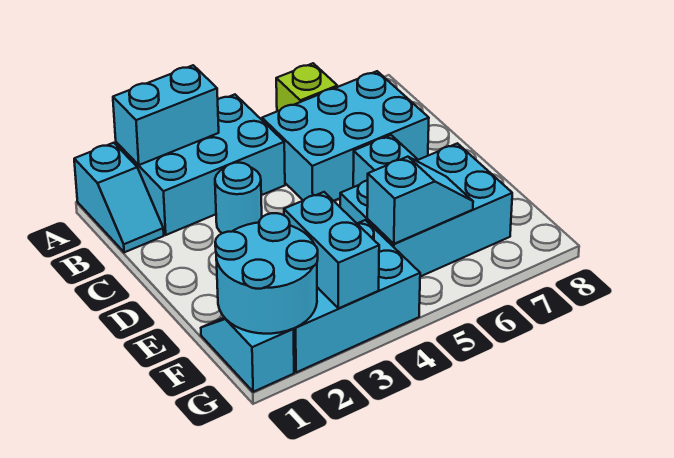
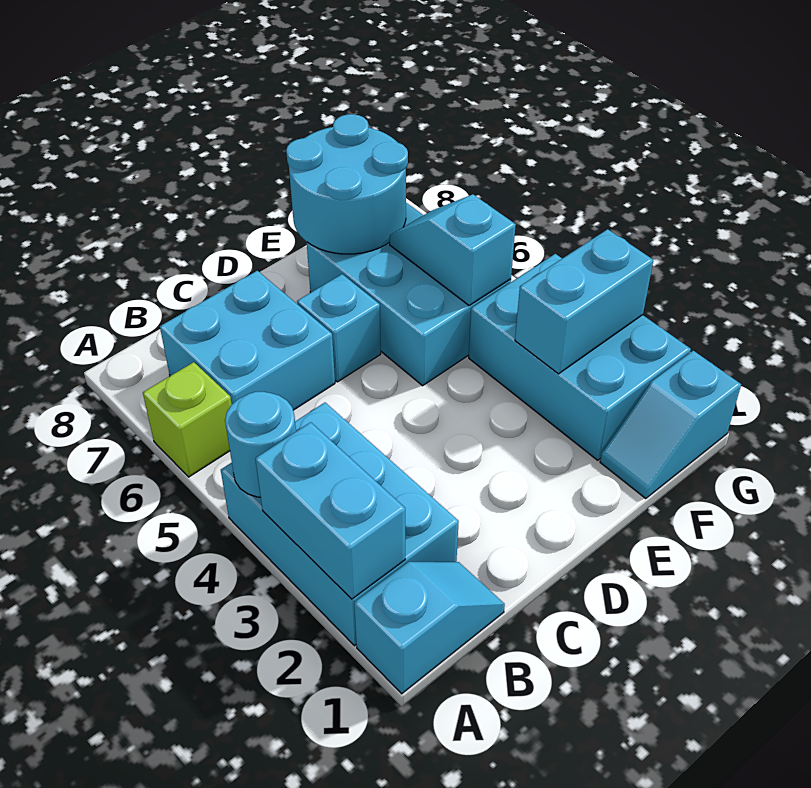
cyan 2x3 brick [262,71,429,201] -> cyan 2x2 brick [160,271,335,410]
cyan 1x1 round brick [215,163,262,233] -> cyan 1x1 round brick moved to [225,392,296,497]
cyan 2x2 round brick [215,213,318,334] -> cyan 2x2 round brick moved to [286,114,408,254]

